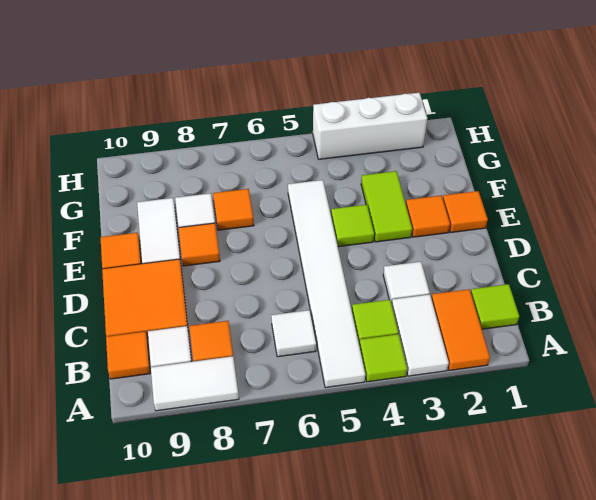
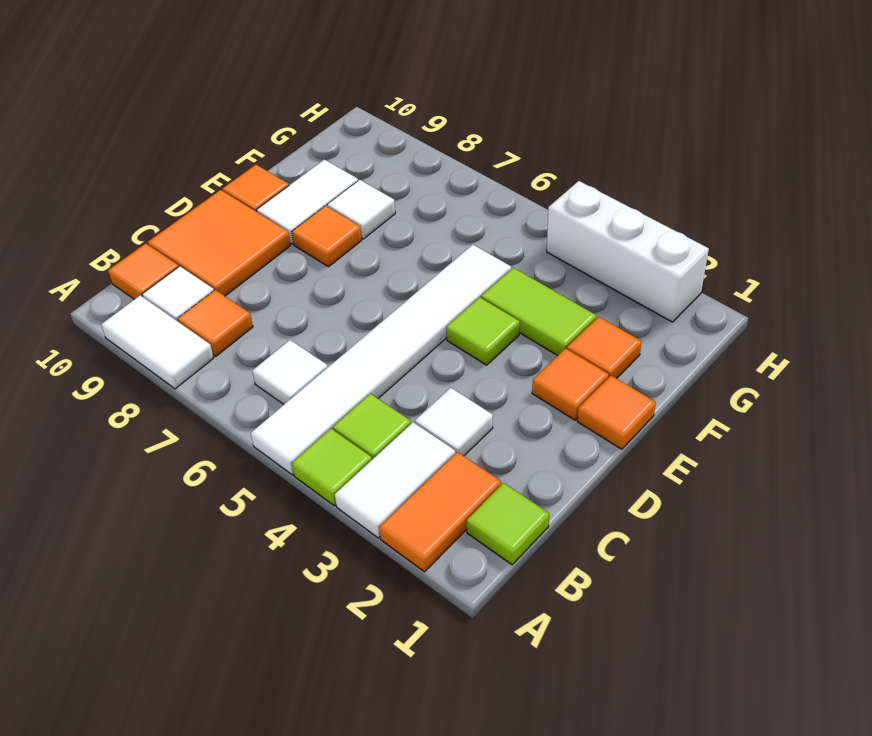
lime 1x2 tile [361,171,412,242] -> lime 1x2 tile turned to [481,268,596,356]
orange 1x1 tile [213,189,254,230] -> orange 1x1 tile moved to [567,317,642,378]

